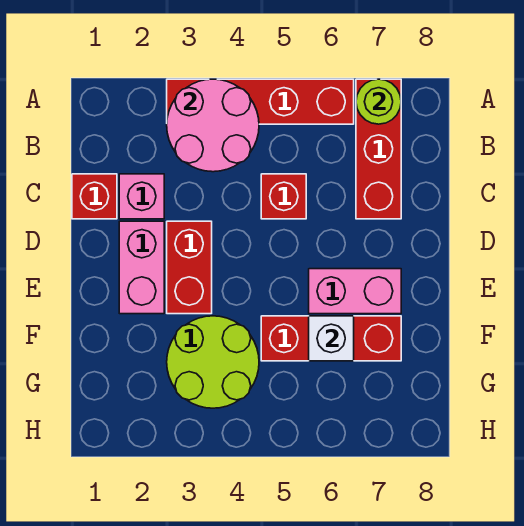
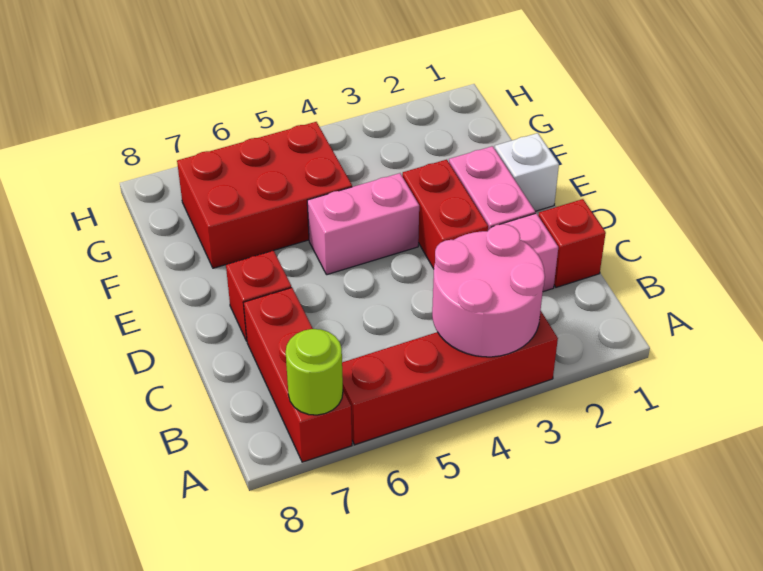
red 1x1 brick [261,174,306,219] -> red 1x1 brick moved to [226,250,291,341]
pink 1x2 brick [309,269,401,314] -> pink 1x2 brick moved to [307,173,419,275]
lime 2x2 round brick [167,316,259,408] -> none
red 1x3 brick [261,316,401,361] -> red 2x3 brick [177,122,352,268]
white 1x1 brick [309,316,354,361] -> white 1x1 brick moved to [495,133,559,211]

